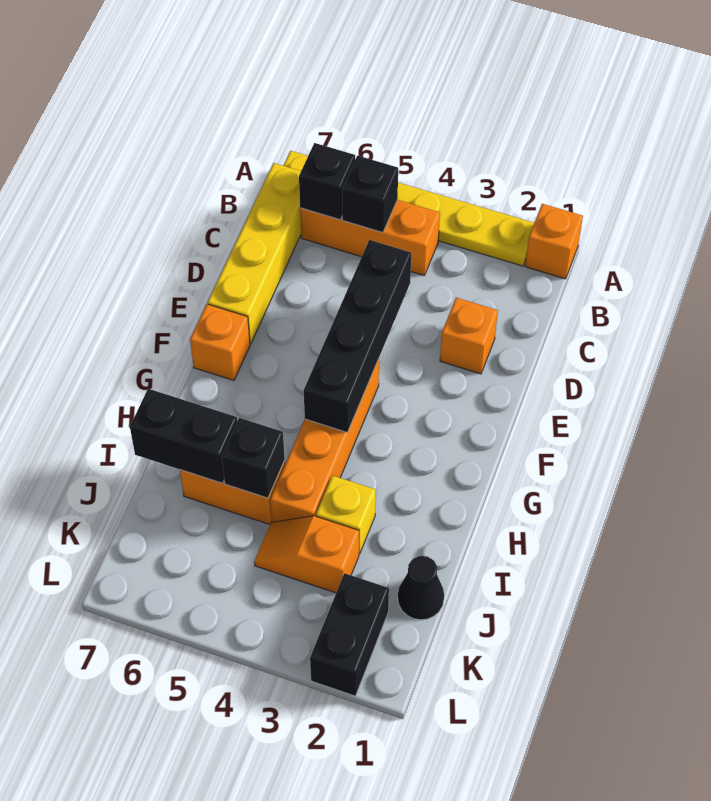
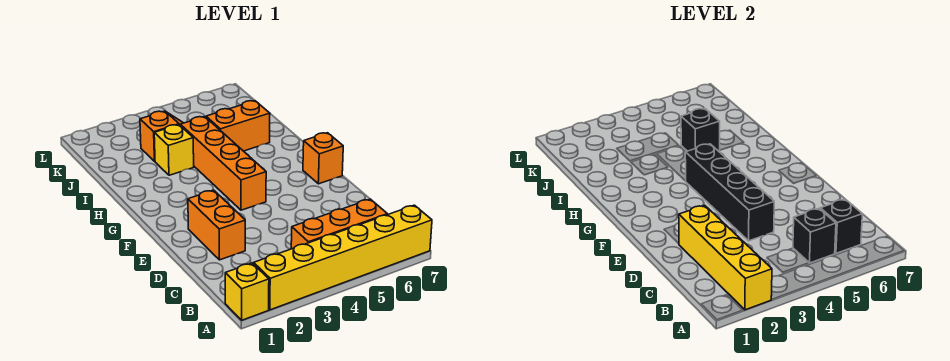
orange 1x1 brick [525,204,583,279] -> yellow 1x1 brick [225,263,269,320]
yellow 1x6 plate [283,151,534,266] -> yellow 1x6 brick [254,205,432,310]
yellow 1x4 brick [208,163,301,344] -> yellow 1x4 brick moved to [679,205,772,310]
orange 1x1 brick [440,298,498,374] -> orange 1x2 brick [188,190,245,260]
black 1x2 brick [130,389,237,483] -> none
black 1x1 cone [398,556,444,620] -> none
black 1x2 brick [310,573,389,696] -> none

